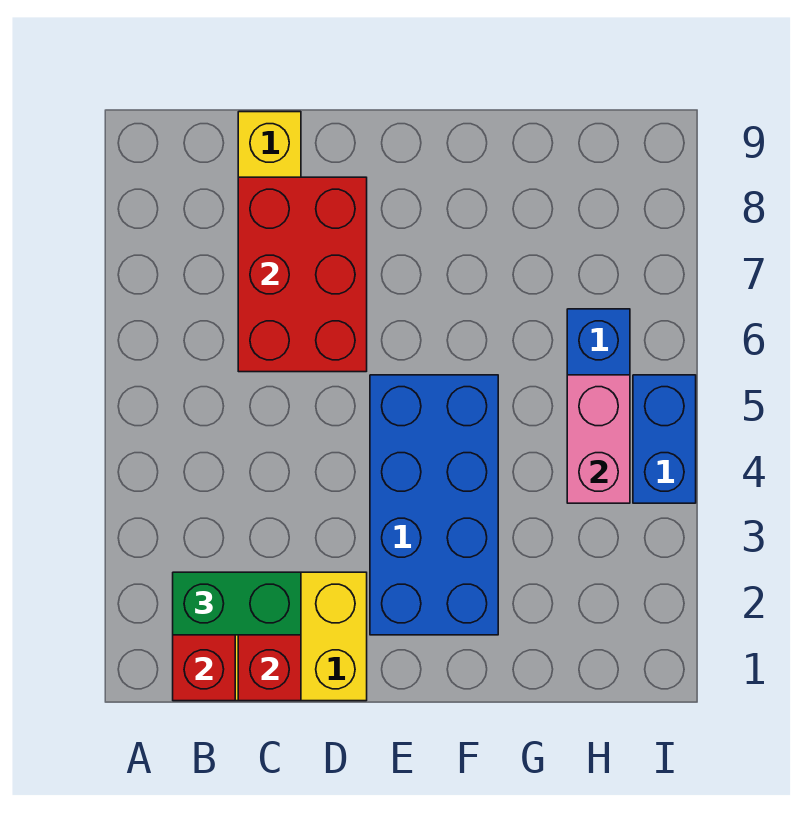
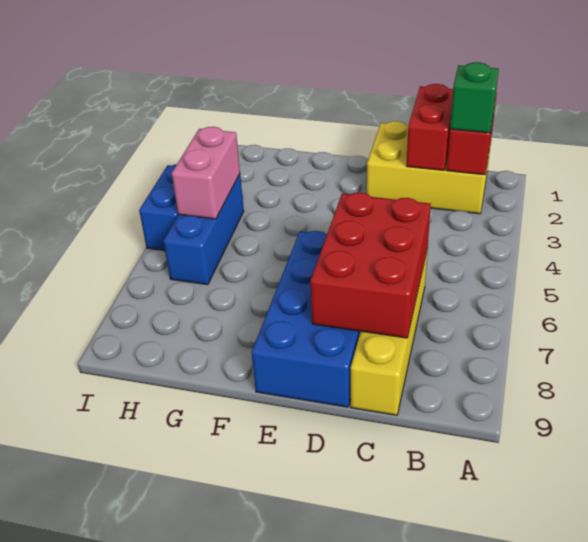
green 1x2 brick [173,572,301,635] -> green 1x1 brick [450,62,499,133]
blue 2x4 brick [370,375,498,635] -> blue 2x4 brick moved to [252,231,361,407]

